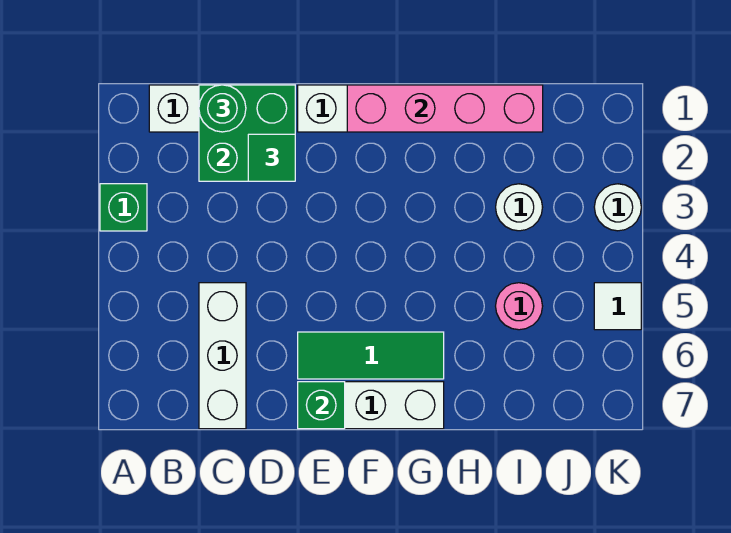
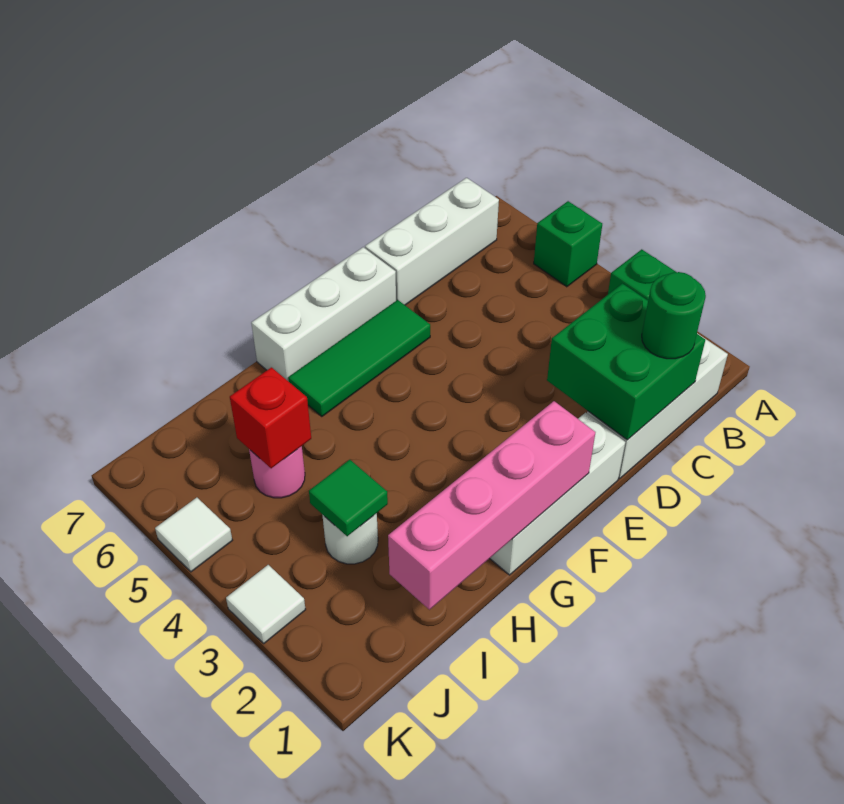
white 1x3 brick [199,283,246,429] -> white 1x3 brick turned to [365,178,499,305]
green 1x1 tile [248,134,295,181] -> green 1x1 tile moved to [309,460,388,536]
green 1x1 brick [298,382,345,429] -> green 1x1 brick moved to [534,201,602,287]
none -> red 1x1 brick [230,367,311,468]
white 1x1 round brick [594,184,641,231] -> white 1x1 tile [226,565,306,643]

